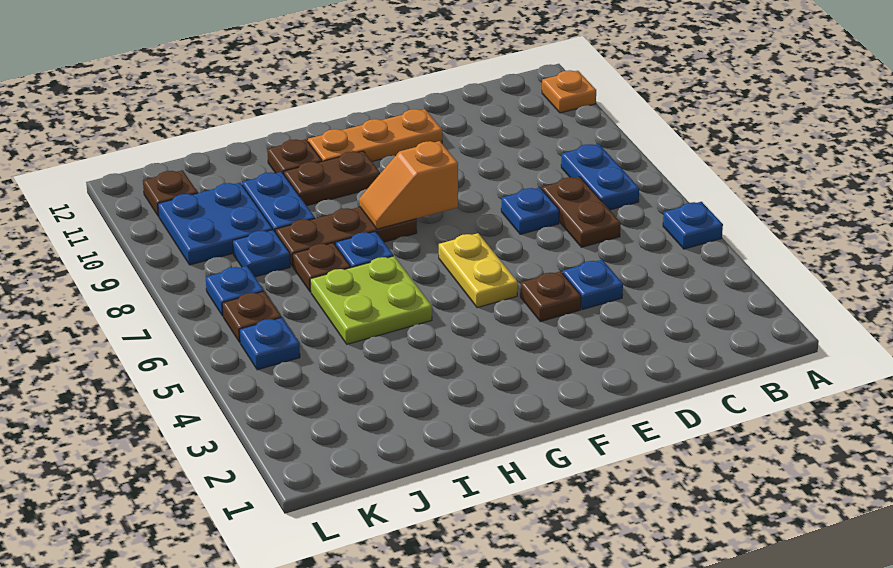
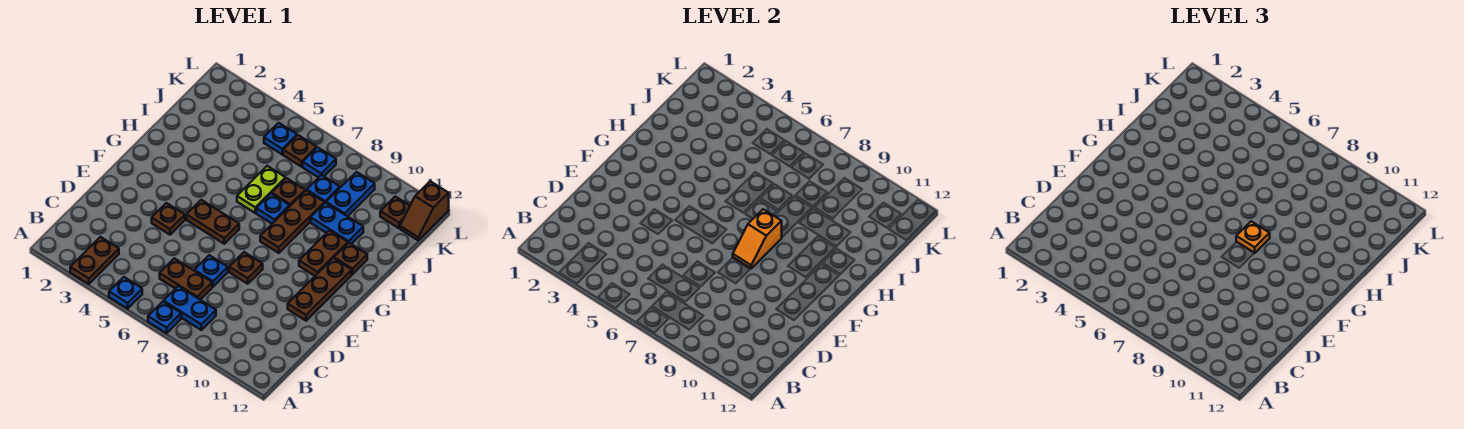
none -> brown 1x2 plate [70,237,119,284]
orange 1x1 plate [542,70,596,113] -> orange 1x1 plate moved to [1236,221,1270,253]
blue 1x1 plate [563,260,623,309] -> blue 1x1 plate moved to [148,302,181,333]
none -> brown 1x1 plate [229,252,263,284]
orange 1x3 plate [308,109,442,161] -> brown 1x3 plate [288,258,352,321]
yellow 1x2 plate [439,233,518,308] -> brown 1x2 plate [187,200,239,244]
orange 1x2 slope [359,141,458,229] -> orange 1x2 slope turned to [733,209,782,268]
lime 2x2 plate [310,256,432,344] -> lime 1x2 plate [237,166,286,213]
blue 2x2 plate [158,183,273,265] -> blue 1x2 plate [326,172,375,216]
none -> brown 1x2 slope [400,181,449,240]

